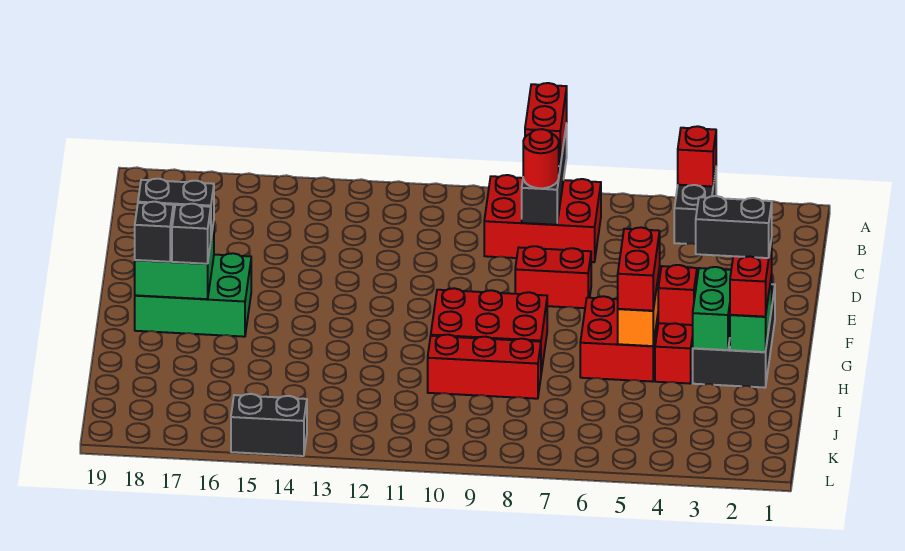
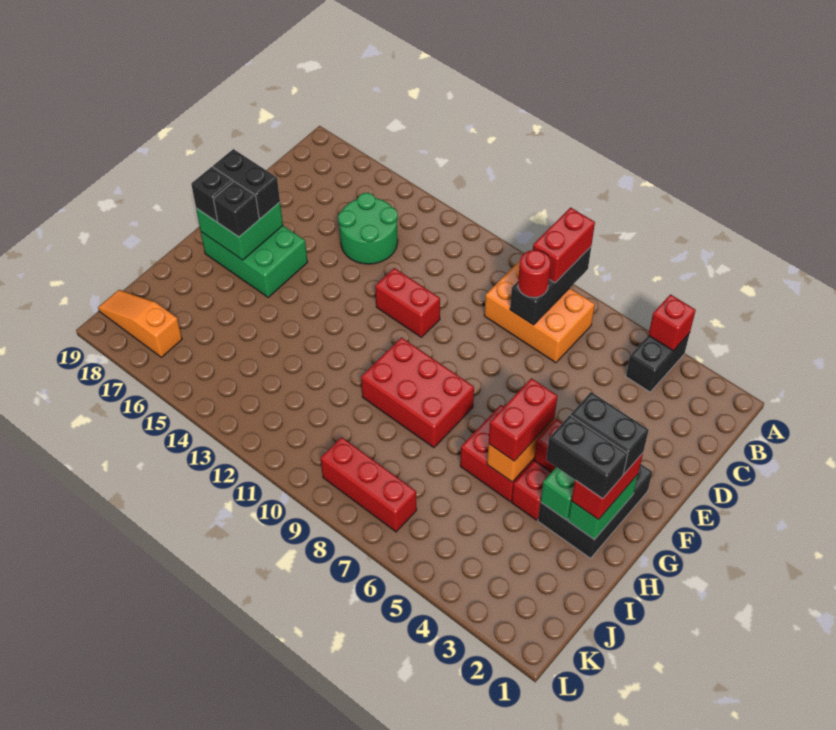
red 2x3 brick [484,175,601,262] -> orange 2x3 brick [484,261,595,363]
none -> green 2x2 round brick [338,193,398,264]
red 1x2 brick [515,246,591,308] -> red 1x2 brick moved to [375,268,440,337]
red 1x3 brick [428,335,541,399] -> red 1x3 brick moved to [321,437,417,532]
none -> orange 1x3 slope [98,290,182,357]
black 1x2 brick [231,394,307,456] -> black 1x2 brick moved to [546,415,628,499]

